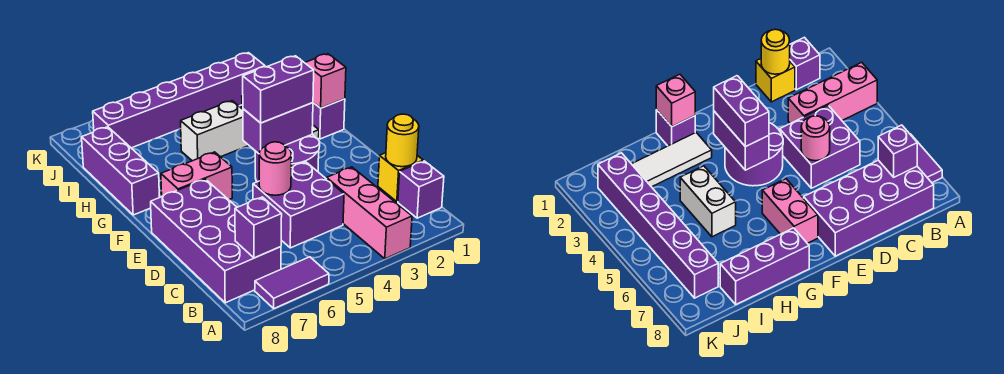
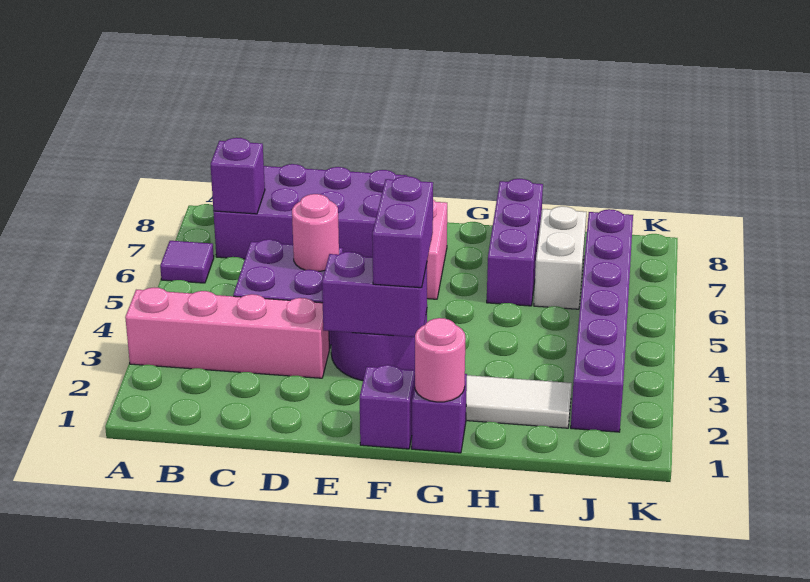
pink 1x3 brick [327,167,412,259] -> pink 1x4 brick [125,288,330,378]
purple 1x2 tile [255,257,329,308] -> purple 1x1 tile [160,241,214,283]
purple 1x1 brick [398,161,444,218] -> purple 1x1 brick moved to [360,365,415,449]
yellow 1x1 brick [378,153,423,202] -> none
yellow 1x1 round brick [386,114,419,167] -> none
purple 1x2 brick [243,103,313,154] -> purple 1x2 brick turned to [322,252,427,337]
pink 1x1 brick [305,54,346,108] -> pink 1x1 round brick [415,318,465,402]
purple 1x3 brick [82,127,160,215] -> purple 1x3 brick turned to [487,179,543,306]
white 1x2 brick [181,101,249,161] -> white 1x2 brick moved to [534,206,586,309]

